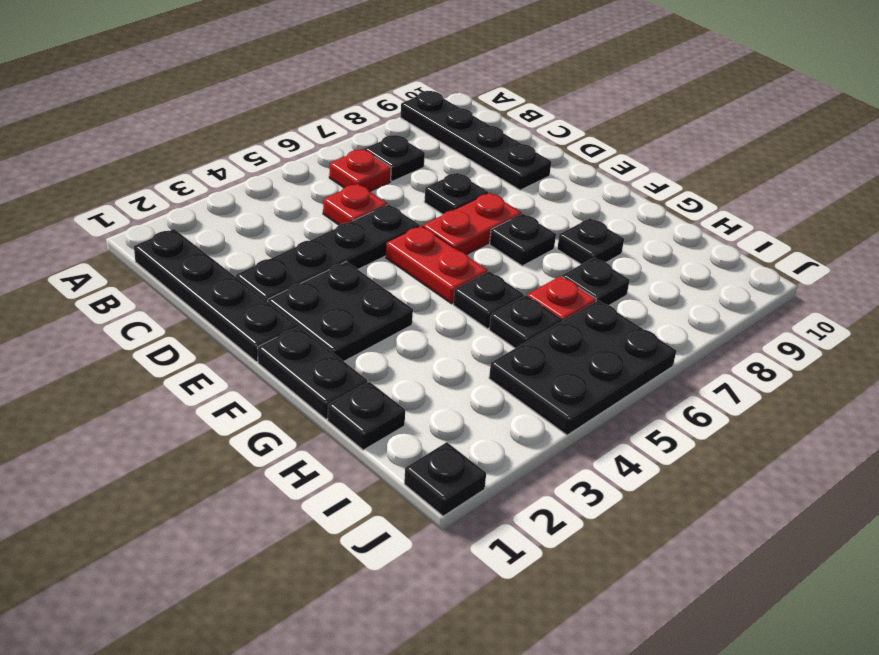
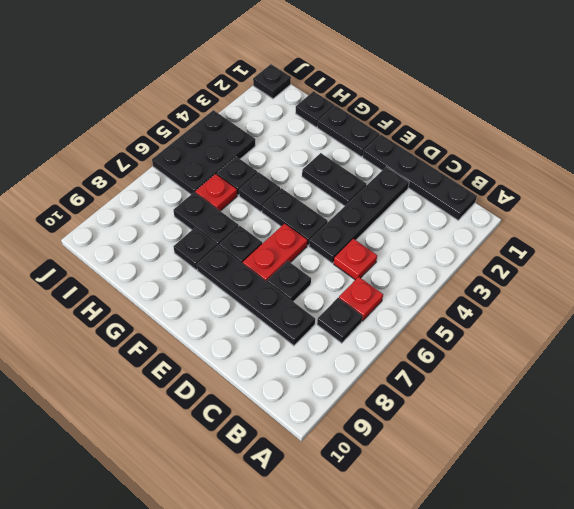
black 1x4 plate [401,91,551,190] -> black 1x4 plate moved to [197,245,315,346]
black 2x2 plate [268,262,413,361] -> black 1x2 plate [302,153,366,206]
red 1x2 plate [386,226,488,304] -> black 1x2 plate [262,188,328,246]
black 1x1 plate [562,258,630,305] -> black 1x2 plate [173,192,239,245]

